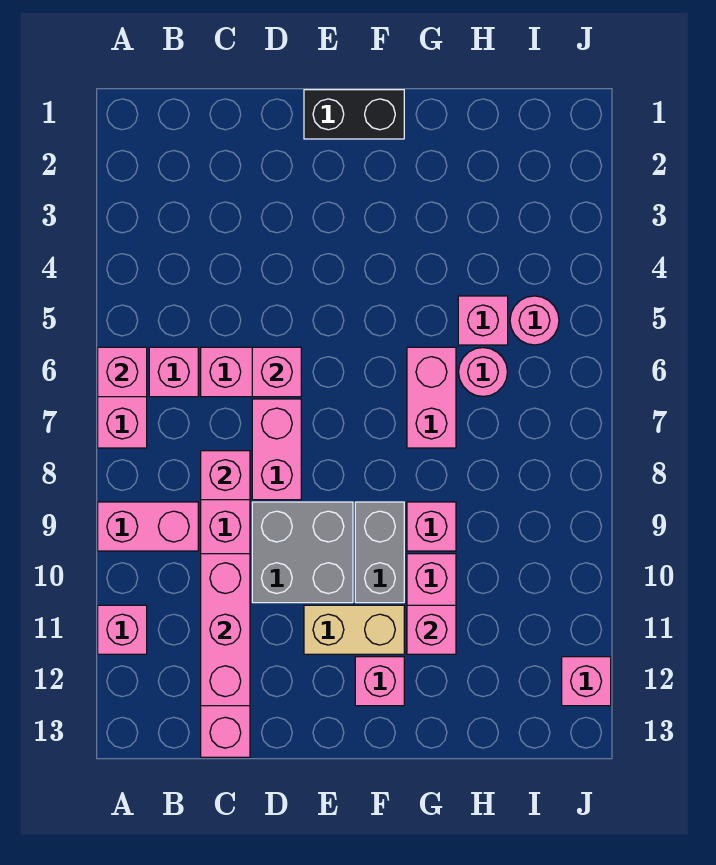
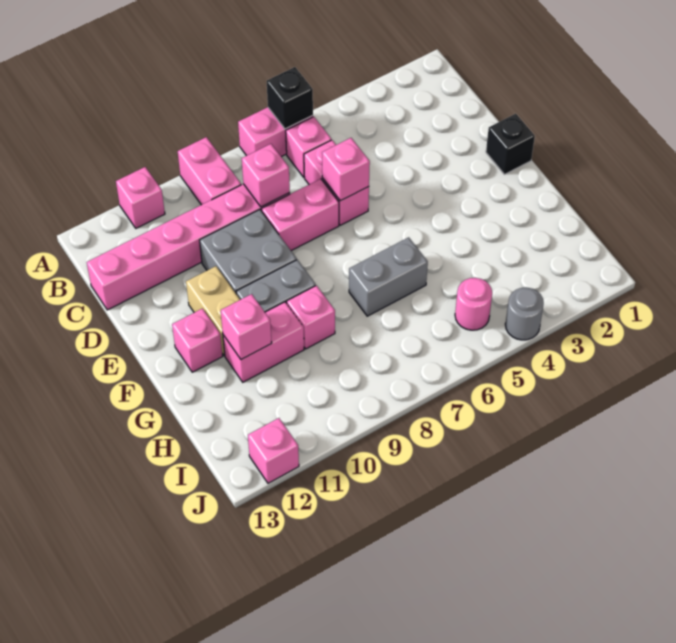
pink 1x1 brick [98,347,147,397] -> black 1x1 brick [267,67,313,129]
pink 1x3 brick [201,554,250,706] -> none
black 1x2 brick [304,90,404,139] -> black 1x1 brick [486,114,535,174]
pink 1x2 brick [407,347,456,448] -> grey 1x2 brick [349,237,428,316]
pink 1x1 brick [458,296,508,345] -> none
pink 1x1 round brick [459,348,507,396] -> none
none -> grey 1x1 round brick [505,287,544,340]

